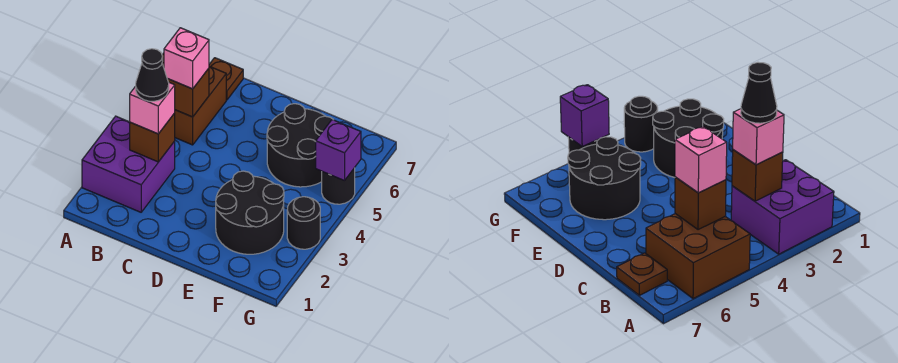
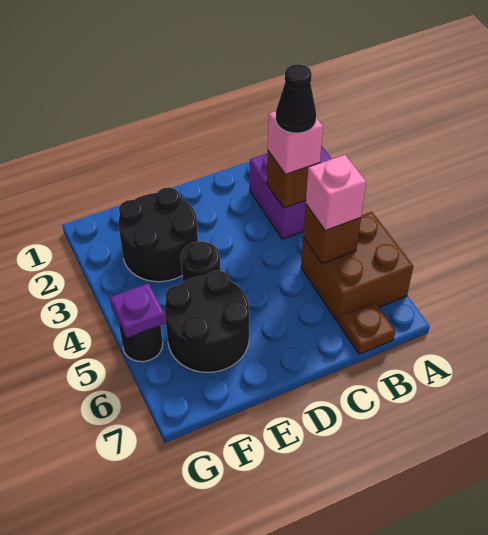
black 1x1 round brick [287,197,320,249] -> black 1x1 round brick moved to [181,241,221,282]
purple 1x1 brick [315,120,361,181] -> purple 1x1 plate [110,283,166,338]

